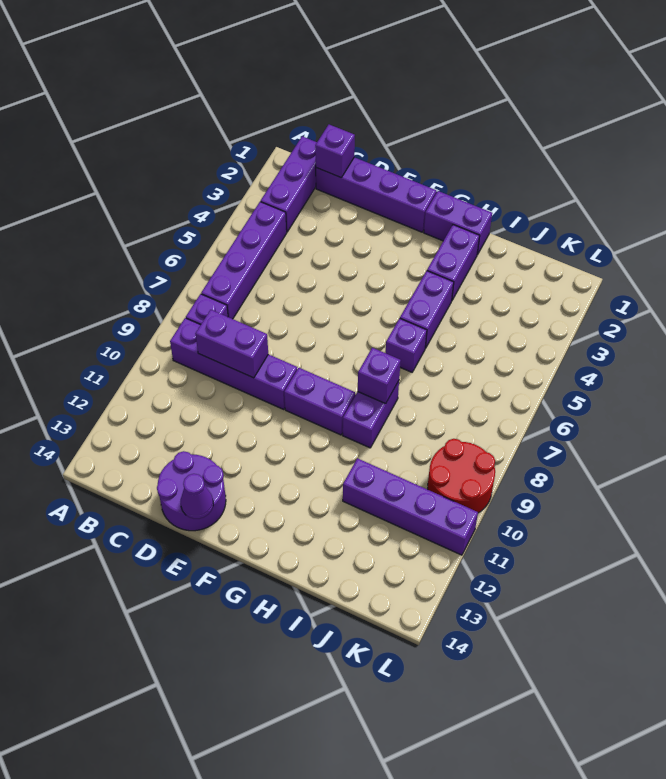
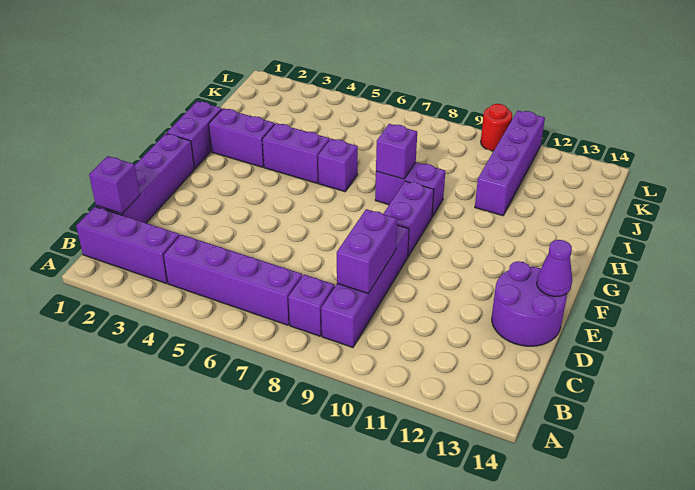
red 2x2 round brick [428,439,495,513] -> red 1x1 round brick [481,104,512,151]

